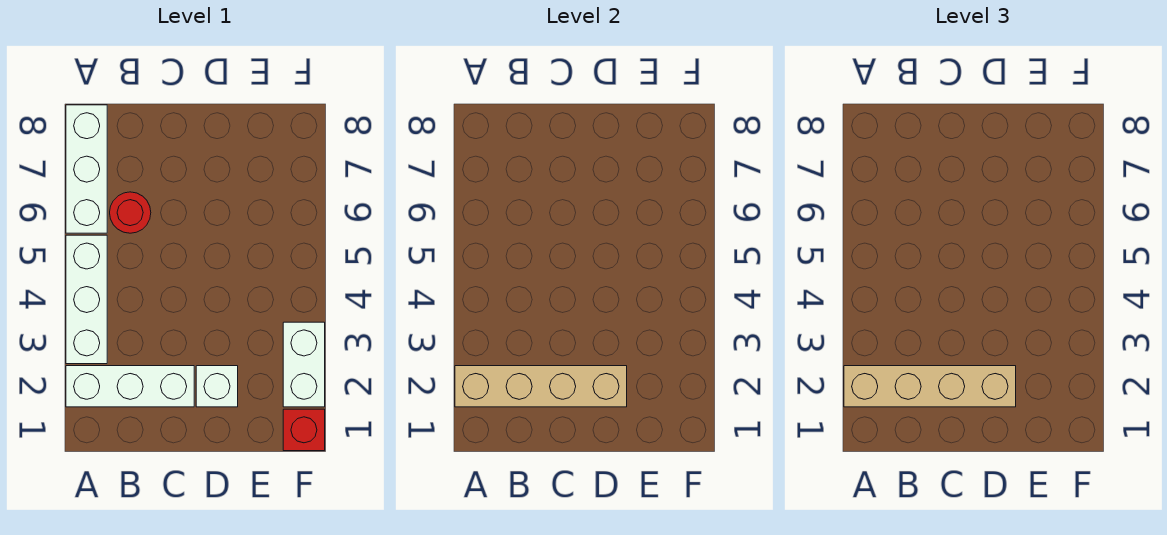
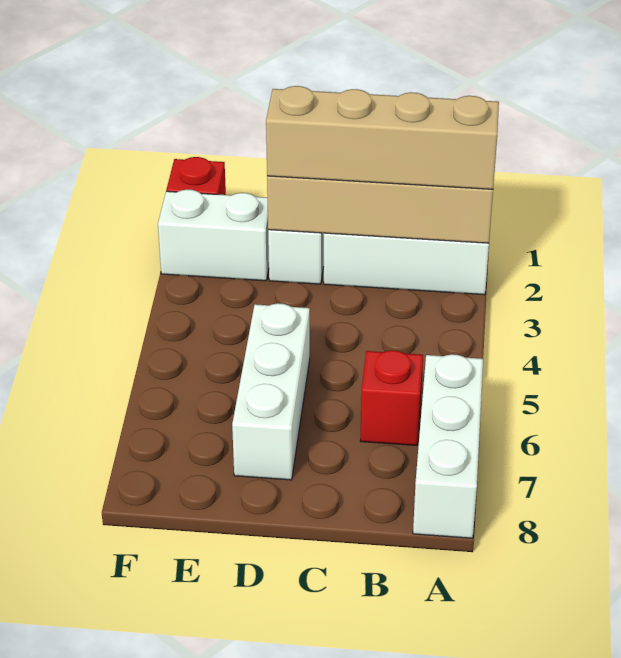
white 1x3 brick [66,235,107,364] -> white 1x3 brick moved to [232,303,310,480]
red 1x1 round brick [110,192,151,233] -> red 1x1 brick [360,350,423,445]
white 1x2 brick [283,322,325,407] -> white 1x2 brick turned to [158,190,269,281]

